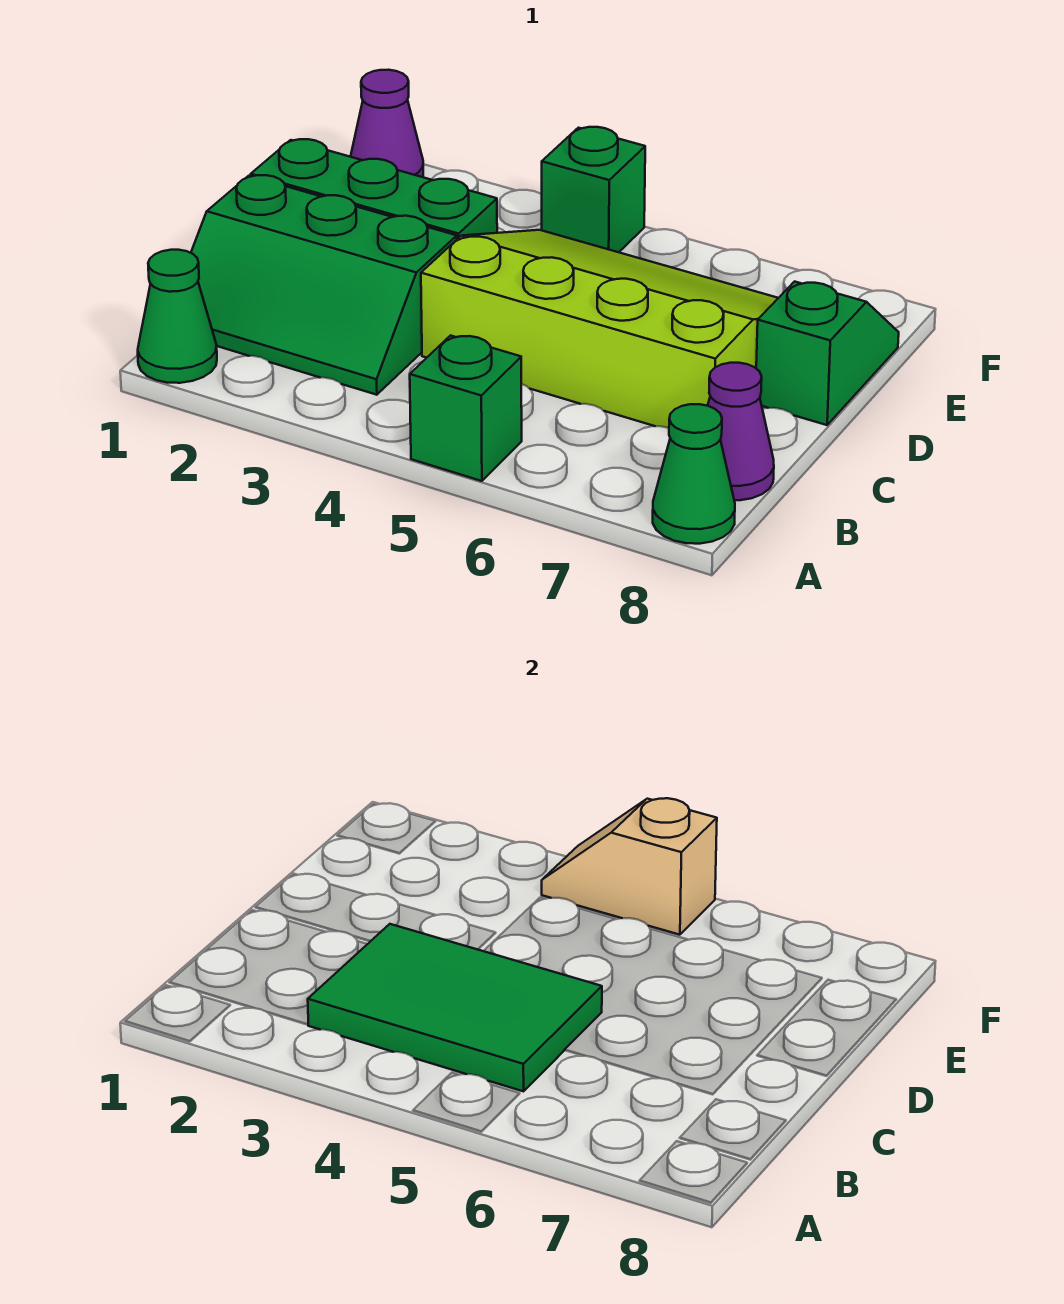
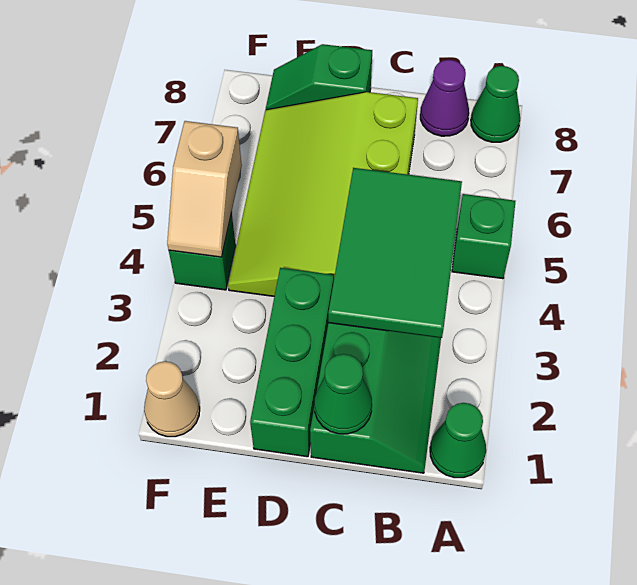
none -> green 1x1 cone [314,354,372,434]
purple 1x1 cone [351,70,423,177] -> tan 1x1 cone [144,361,200,437]

